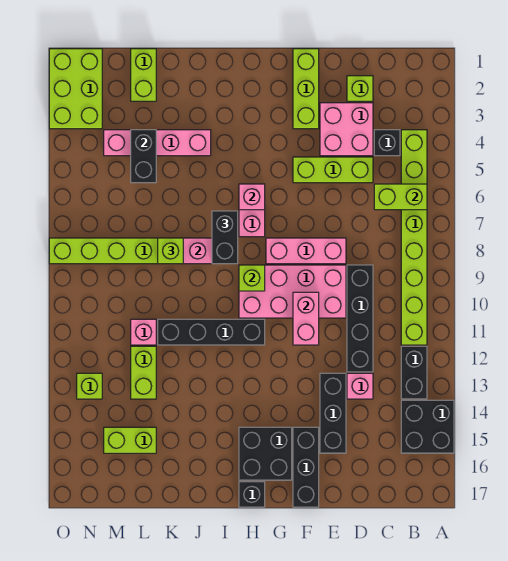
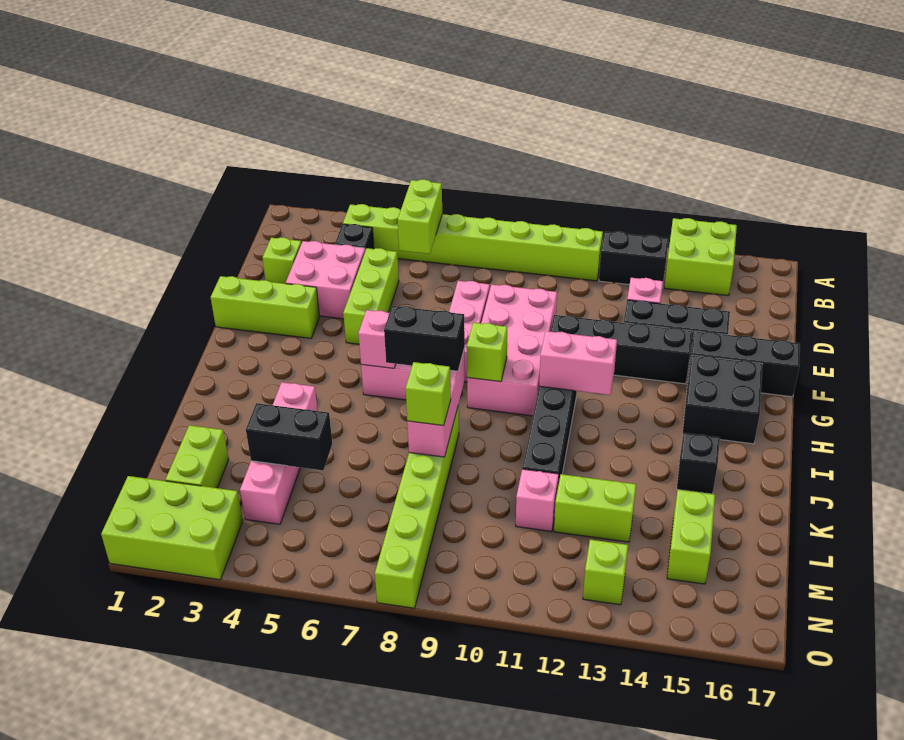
black 2x2 brick [401,400,454,453] -> lime 2x2 brick [664,218,737,296]
black 1x4 brick [347,265,373,372] -> black 1x4 brick moved to [551,315,692,384]
pink 1x2 brick [293,292,319,345] -> pink 1x2 brick moved to [539,331,617,395]
black 1x1 brick [239,482,265,507] -> black 1x1 brick moved to [677,433,720,494]
lime 1x2 brick [131,49,156,101] -> lime 1x2 brick turned to [166,425,229,488]

